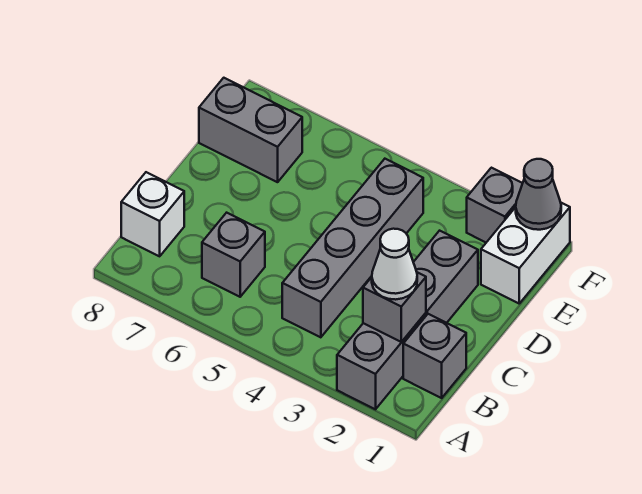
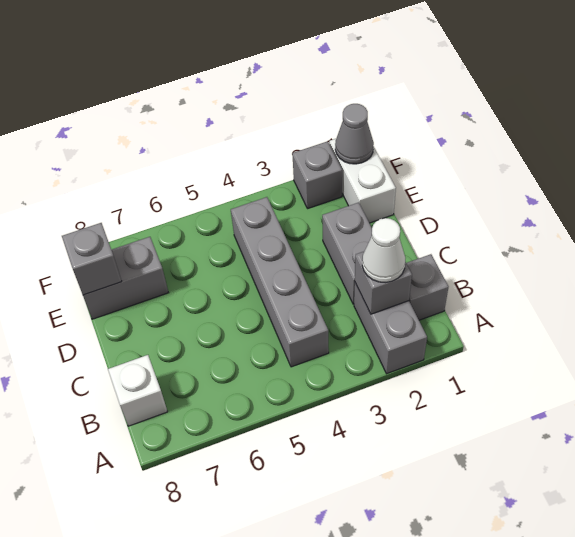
grey 1x1 brick [202,213,265,297] -> grey 1x1 brick moved to [62,223,122,295]

